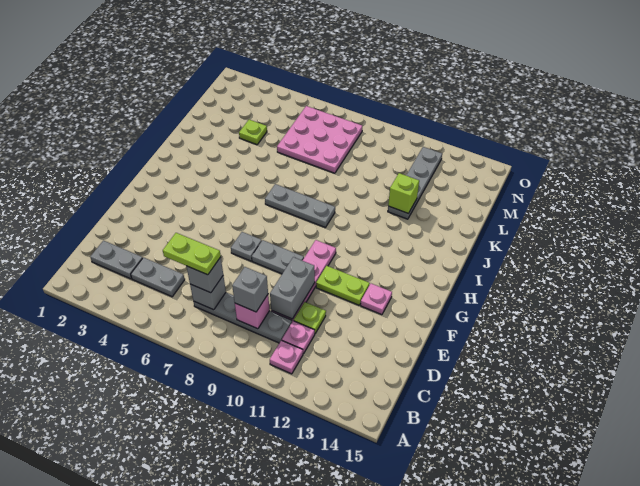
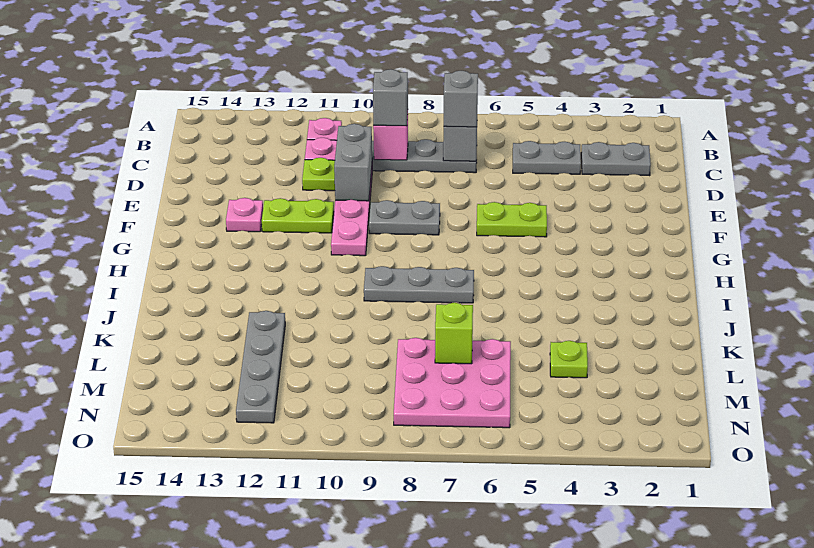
lime 1x2 plate [163,233,221,275] -> lime 1x2 plate moved to [477,202,547,237]
grey 1x1 plate [231,232,262,261] -> none
lime 1x1 brick [388,173,419,213] -> lime 1x1 brick moved to [435,303,473,364]

